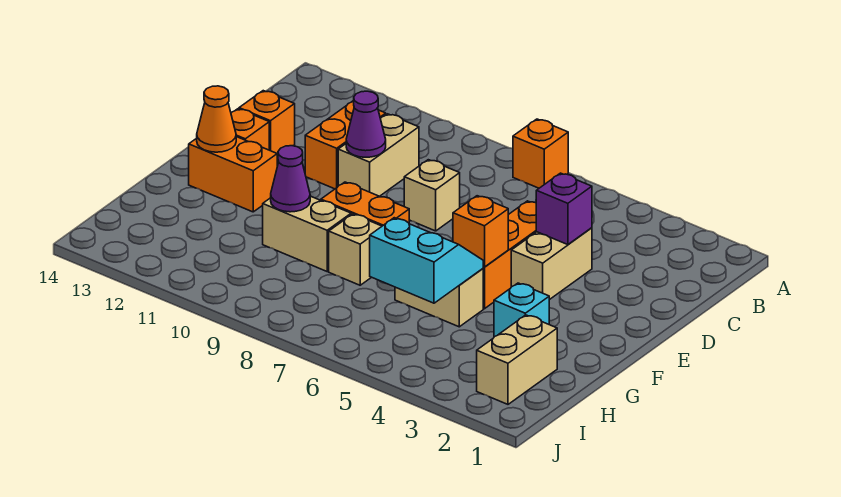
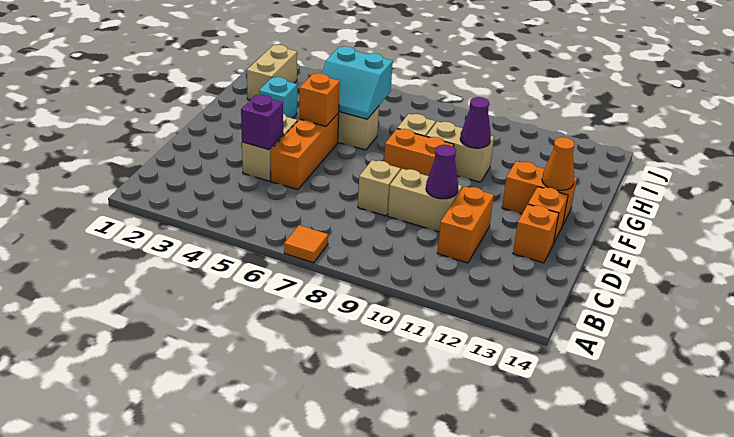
orange 1x1 brick [513,119,568,188] -> orange 1x1 tile [284,225,328,263]
tan 1x2 brick [338,114,419,196] -> tan 1x2 brick turned to [388,169,462,232]

